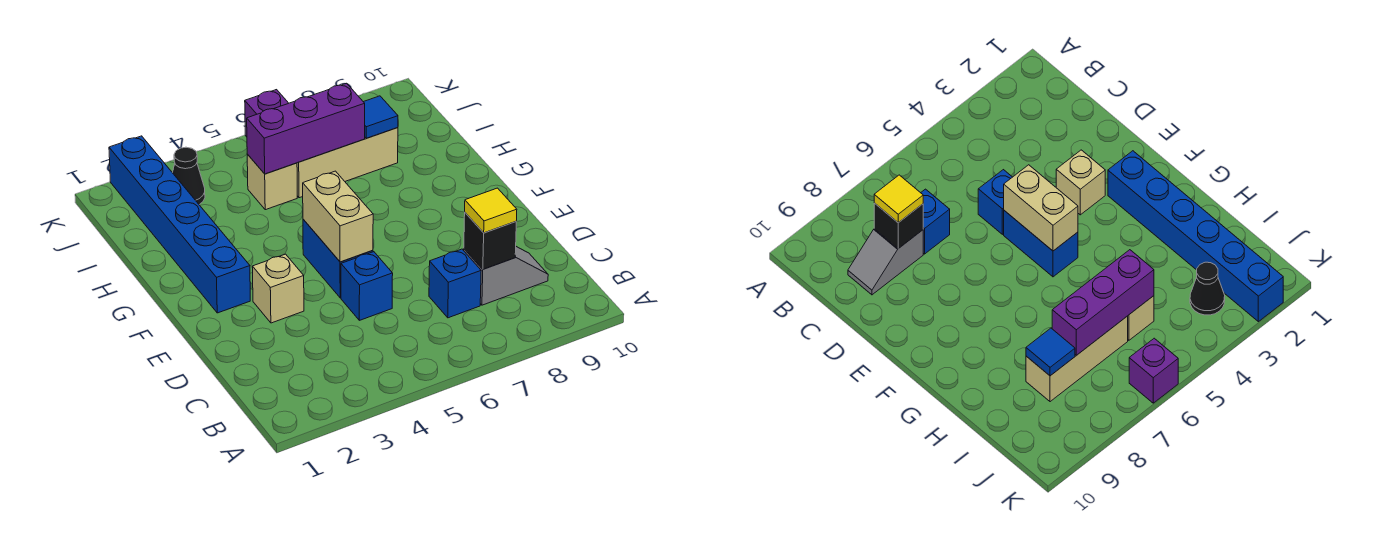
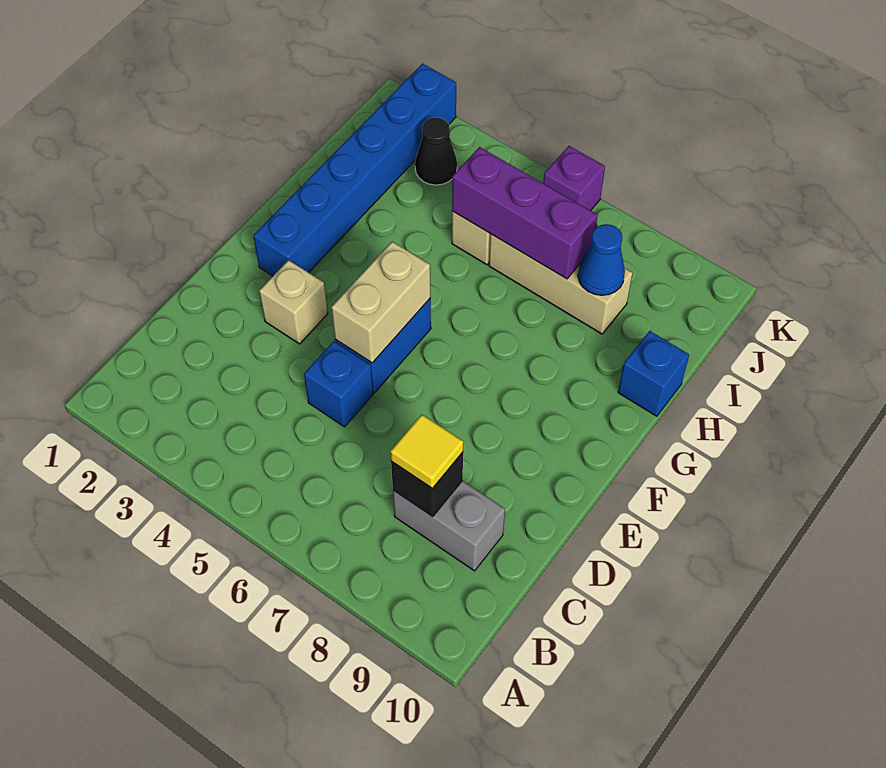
blue 1x1 brick [429,249,481,318] -> blue 1x1 brick moved to [618,331,689,416]
grey 1x2 slope [464,247,548,305] -> grey 1x2 brick [393,481,505,571]
blue 1x1 tile [364,96,398,138] -> blue 1x1 cone [578,224,625,295]

